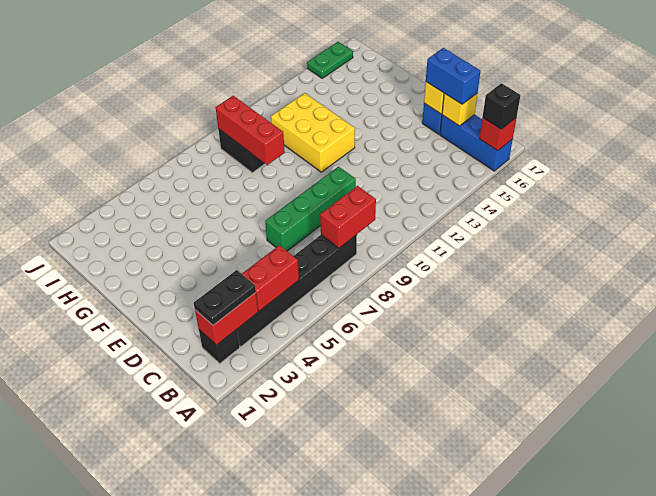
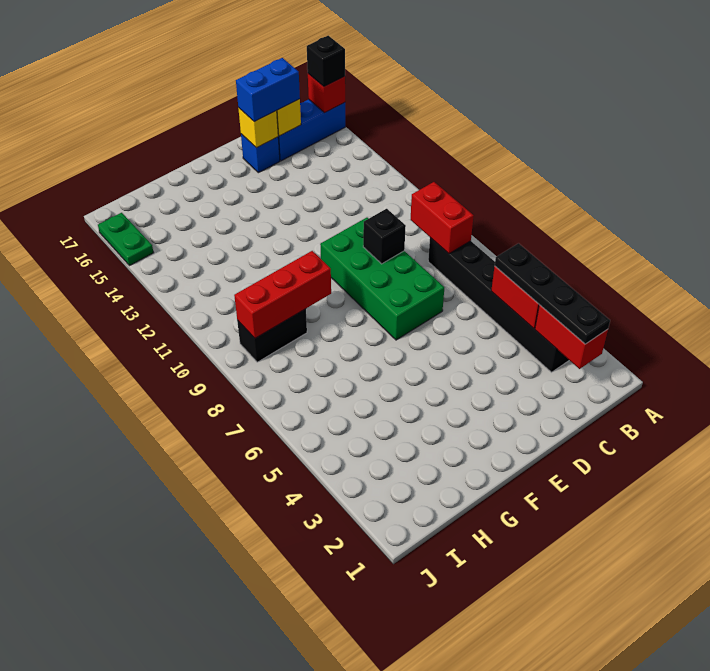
black 1x1 brick [199,329,240,363] -> black 1x1 brick moved to [363,209,406,264]
black 1x2 plate [194,270,256,325] -> black 1x4 plate [495,243,610,344]
green 1x4 brick [265,166,356,251] -> green 2x4 brick [320,218,444,340]
yellow 2x3 brick [271,93,355,172] -> none

